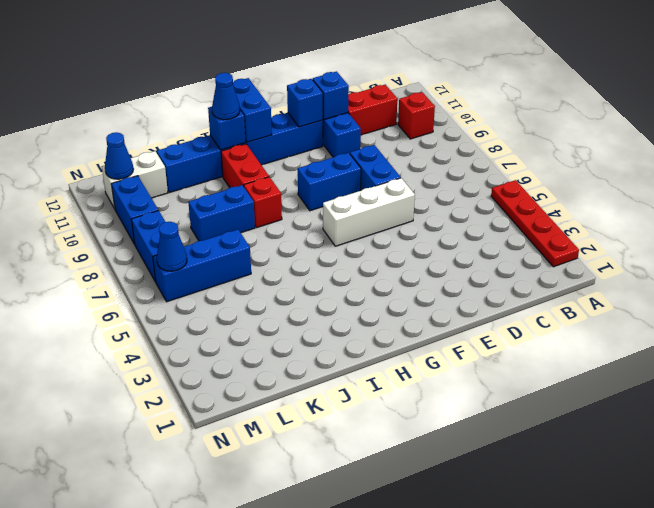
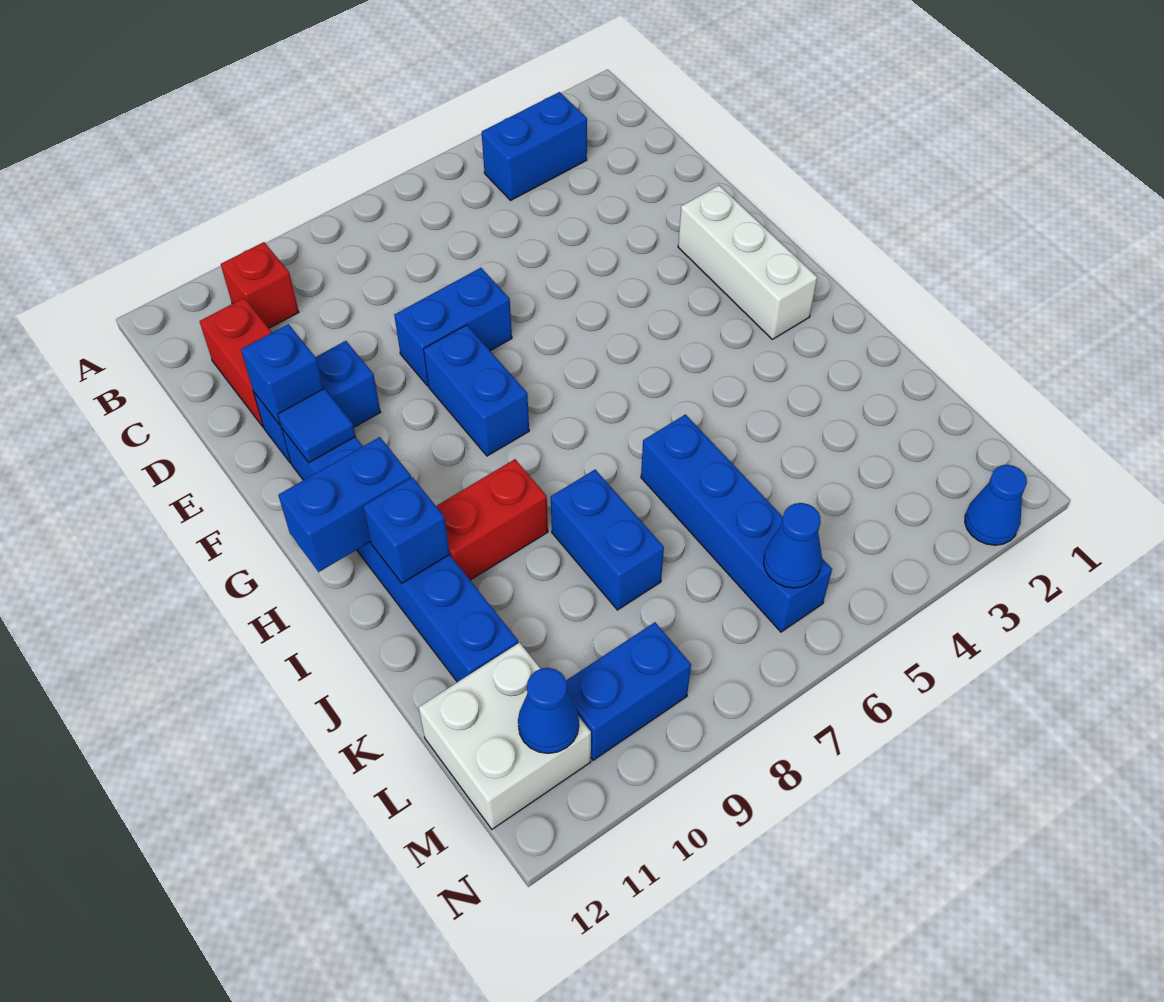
red 1x4 plate [491,180,579,267] -> none
white 1x3 brick [323,178,415,246] -> white 1x3 brick moved to [678,185,817,339]
blue 1x1 brick [287,79,323,127] -> blue 1x1 tile [278,389,355,463]
red 1x1 brick [244,177,282,228] -> none
blue 1x1 cone [212,73,240,120] -> blue 1x1 cone moved to [965,465,1027,545]
blue 1x3 brick [153,230,251,302] -> blue 1x4 brick [641,414,832,632]
white 1x2 brick [102,151,168,209] -> white 2x2 brick [419,643,591,829]
blue 1x2 brick [132,211,165,282] -> blue 1x2 brick moved to [482,92,587,200]

